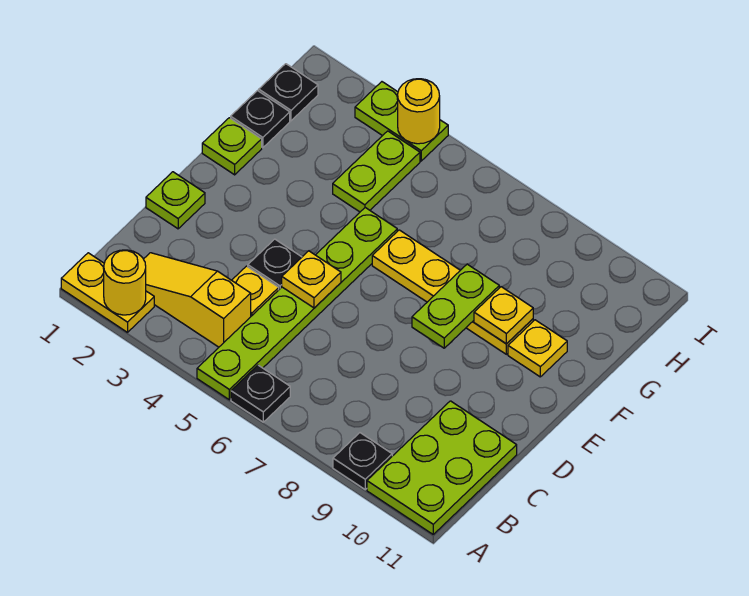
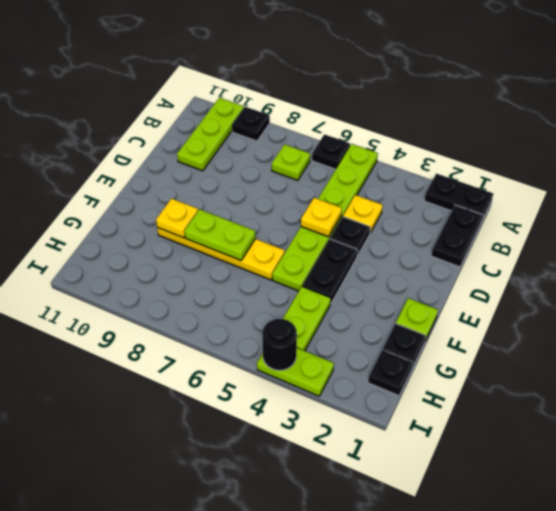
yellow 1x2 plate [61,253,154,332] -> black 1x2 plate [424,173,493,220]
yellow 1x1 round brick [104,250,146,315] -> none
lime 2x3 plate [367,401,517,534] -> lime 1x3 plate [177,98,244,171]
none -> black 1x2 plate [431,205,483,267]
yellow 1x3 slope [144,253,251,347] -> none
lime 1x1 plate [146,172,205,229] -> lime 1x1 plate moved to [272,144,310,180]
none -> black 1x2 plate [302,239,358,304]
lime 1x2 plate [412,264,499,348] -> lime 1x2 plate turned to [184,209,256,260]
yellow 1x1 plate [508,320,567,377] -> none
yellow 1x1 round brick [398,79,440,144] -> black 1x1 round brick [262,319,297,370]

